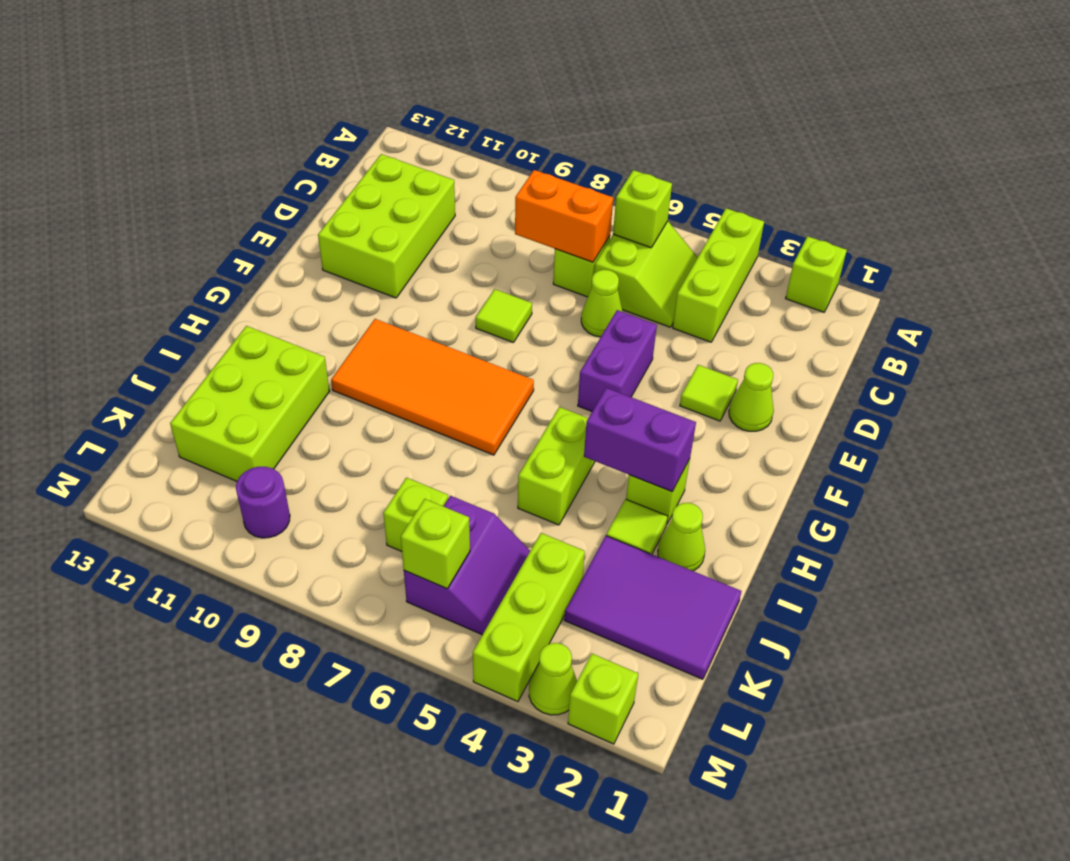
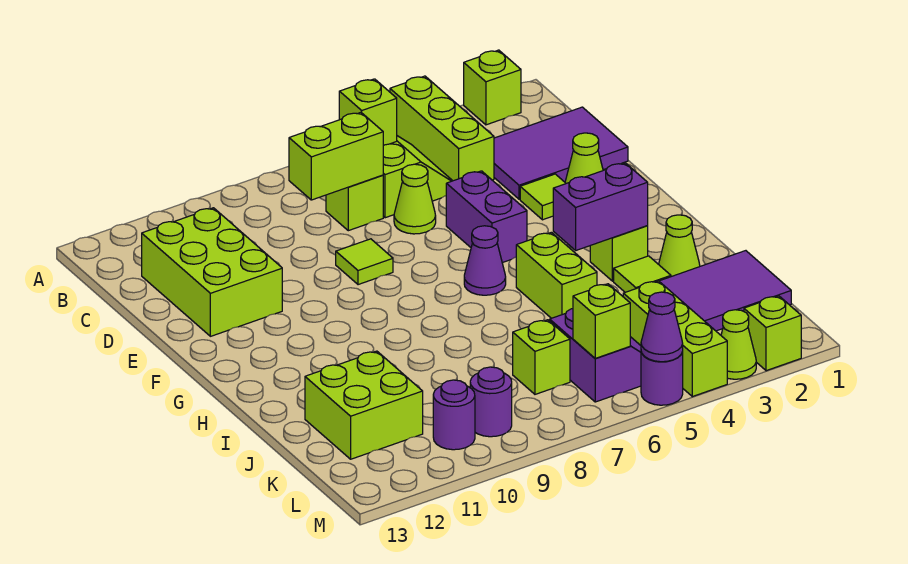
none -> purple 2x3 tile [494,107,628,199]
orange 1x2 brick [515,170,613,262] -> lime 1x2 brick [289,112,383,200]
none -> purple 1x1 cone [464,226,506,295]
orange 2x4 tile [331,319,534,455] -> none
lime 2x3 brick [170,326,329,481] -> lime 2x2 brick [305,351,423,459]
none -> purple 1x1 round brick [470,367,512,437]
none -> purple 1x1 round brick [641,352,683,405]
none -> purple 1x1 cone [641,292,683,362]

